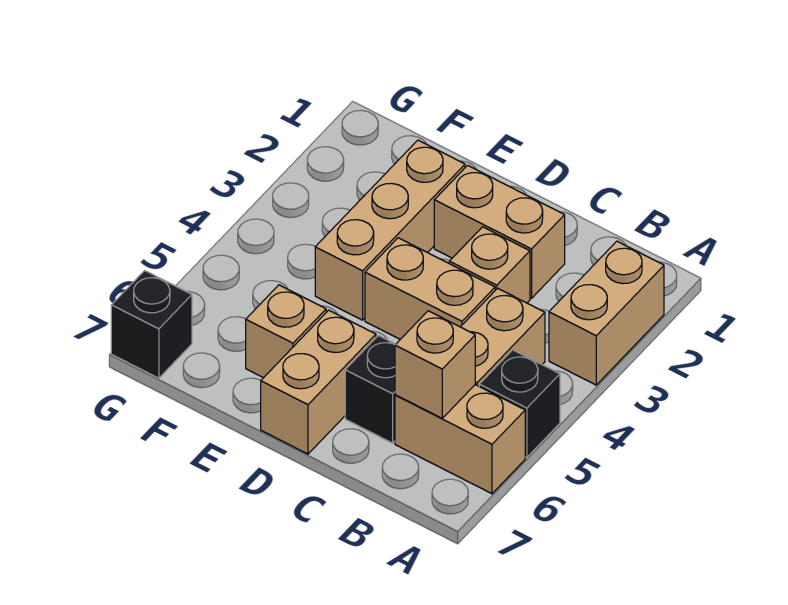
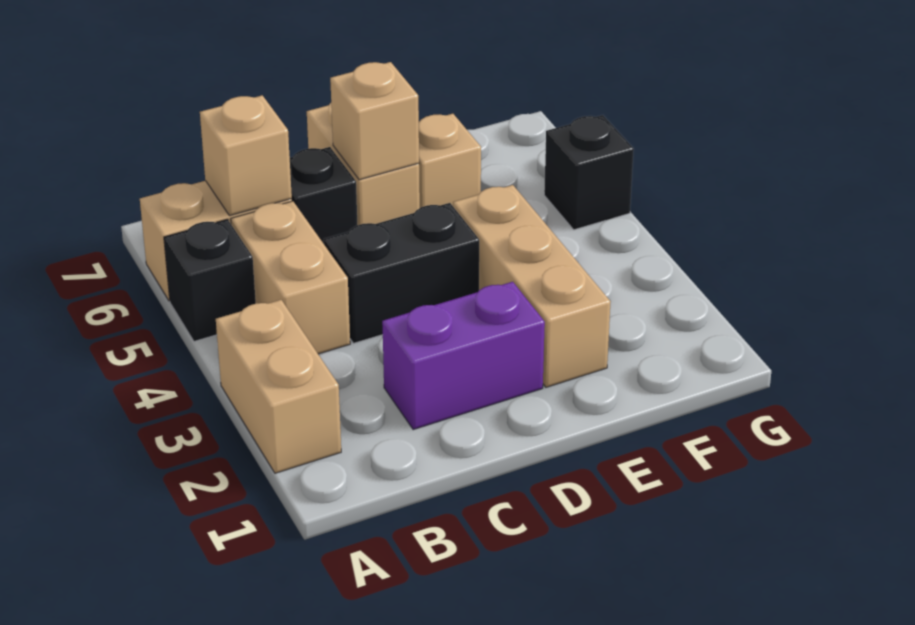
tan 1x2 brick [434,165,565,298] -> purple 1x2 brick [382,282,545,430]
tan 1x1 brick [449,227,530,303] -> tan 1x1 brick moved to [330,62,419,180]
tan 1x2 brick [365,238,495,339] -> black 1x2 brick [324,203,479,343]
black 1x1 brick [111,271,192,378] -> black 1x1 brick moved to [544,115,634,230]

